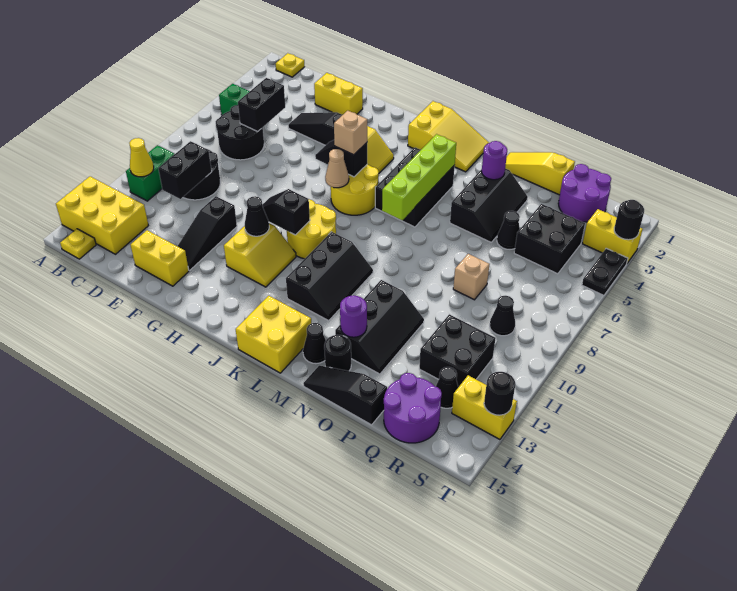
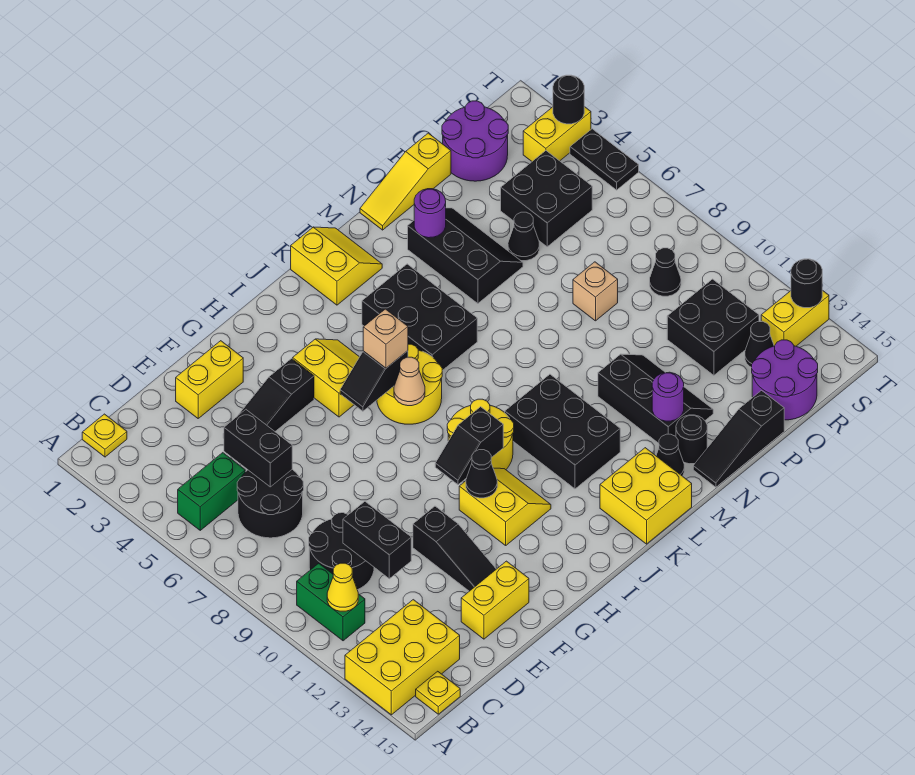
yellow 2x3 slope [408,101,489,172] -> yellow 2x2 slope [291,227,382,305]
black 2x3 slope [286,232,373,321] -> black 2x3 brick [505,374,620,489]
lime 1x4 brick [382,134,456,221] -> none

